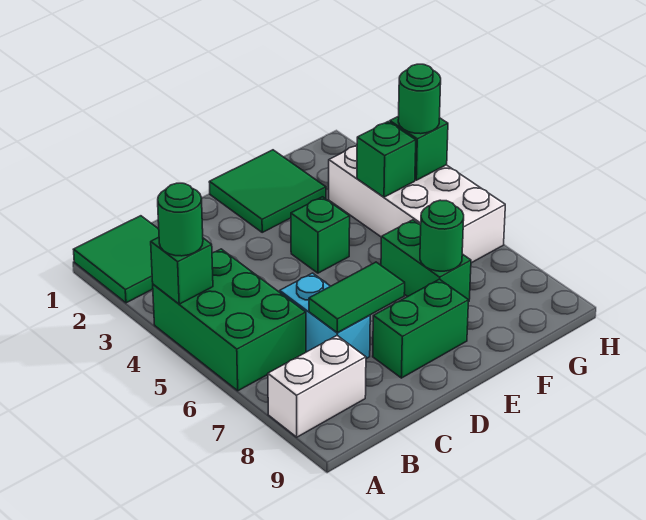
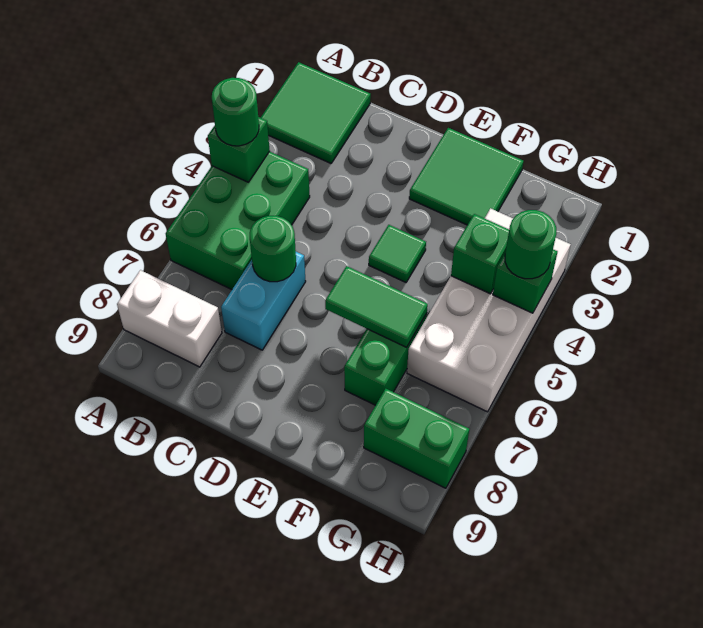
green 1x2 tile [309,262,405,333] -> green 1x2 tile moved to [325,266,428,347]
green 1x2 brick [373,279,469,378] -> green 1x2 brick moved to [364,389,469,488]
green 1x1 brick [291,197,350,273] -> green 1x1 tile [369,225,426,282]
green 1x1 round brick [420,200,464,271] -> green 1x1 round brick moved to [250,216,296,282]

